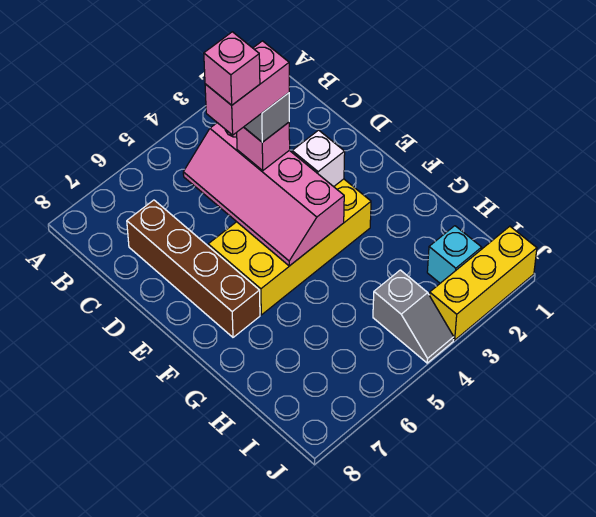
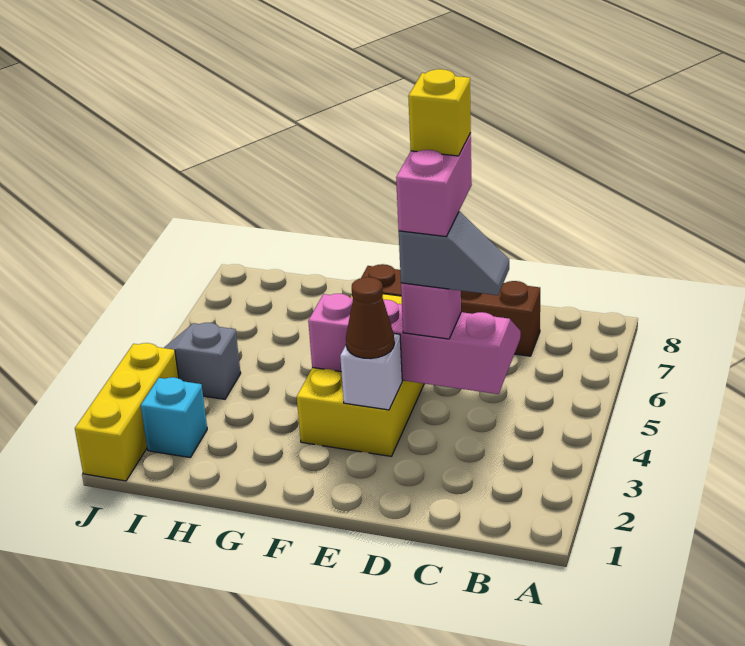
pink 1x1 brick [204,32,260,105] -> yellow 1x1 brick [408,69,471,156]
none -> brown 1x1 cone [346,277,394,359]

